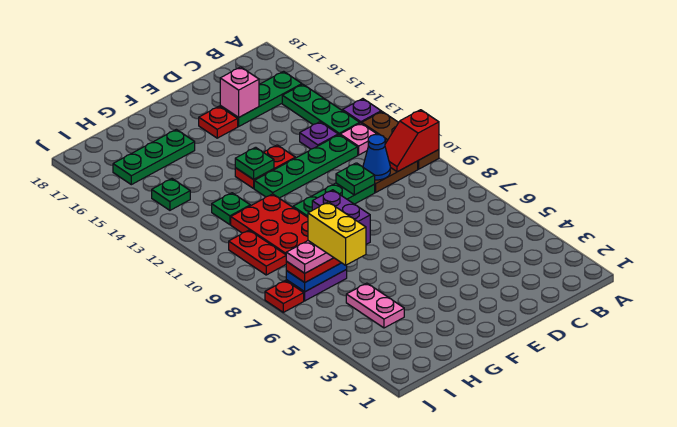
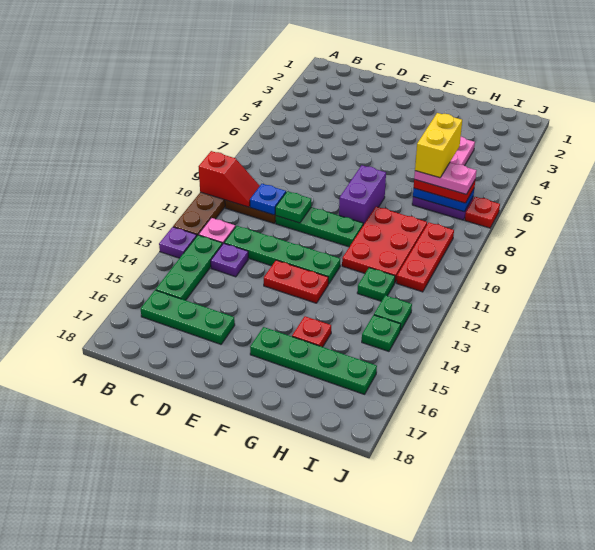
blue 1x1 cone [363,134,390,180] -> blue 1x1 plate [250,184,286,215]
pink 1x1 brick [220,67,259,117] -> none
red 1x1 plate [199,106,238,138] -> red 1x1 plate moved to [292,316,331,347]
green 1x1 plate [235,147,274,180] -> green 1x1 plate moved to [374,295,412,331]
green 1x3 plate [113,129,195,185] -> green 1x4 plate [250,327,377,394]
red 1x2 plate [229,230,287,275] -> red 1x3 plate [396,223,454,292]

